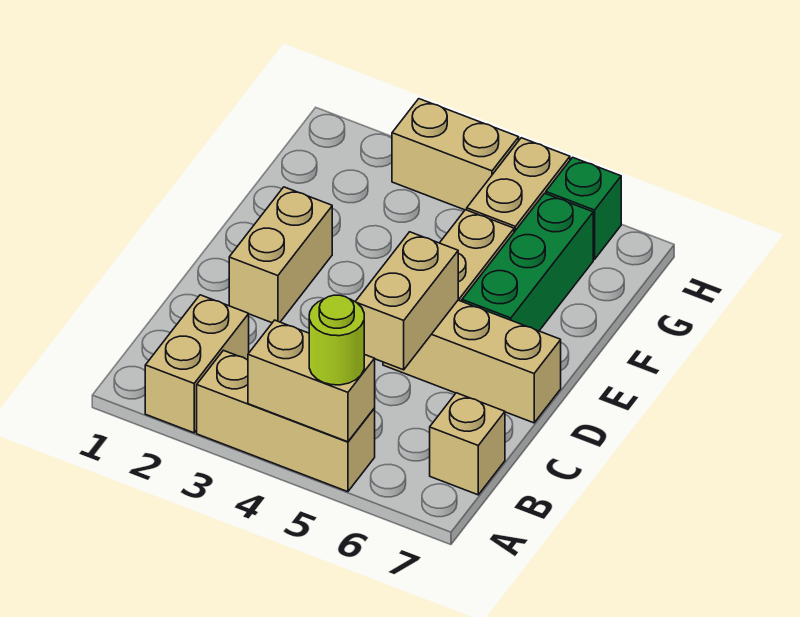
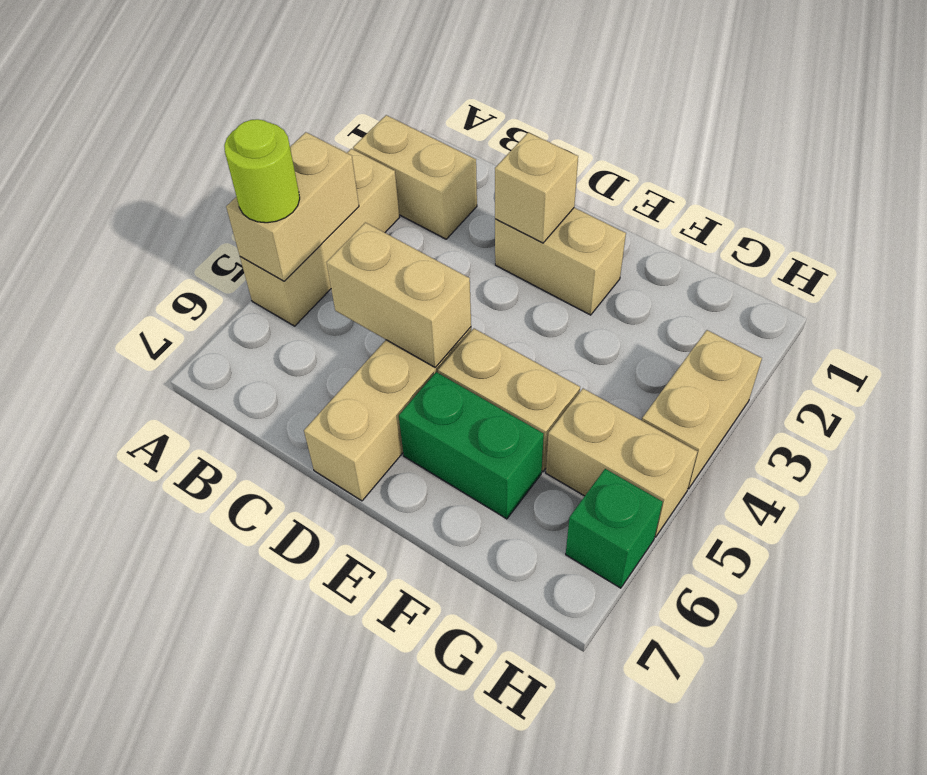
tan 1x1 brick [430,393,505,495] -> tan 1x1 brick moved to [495,132,578,243]
green 1x3 brick [462,193,593,331] -> green 1x2 brick [399,372,544,519]

